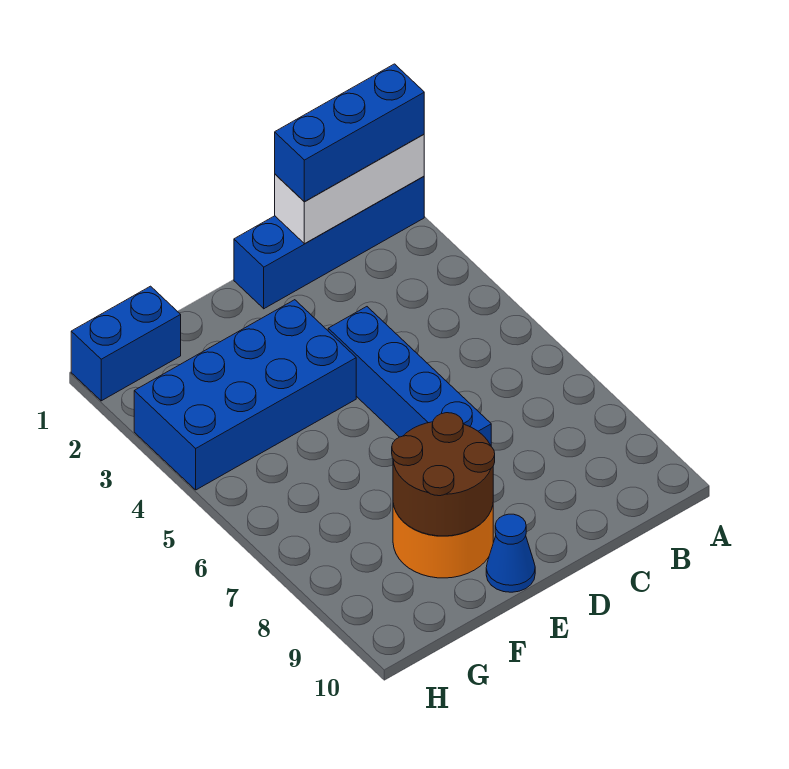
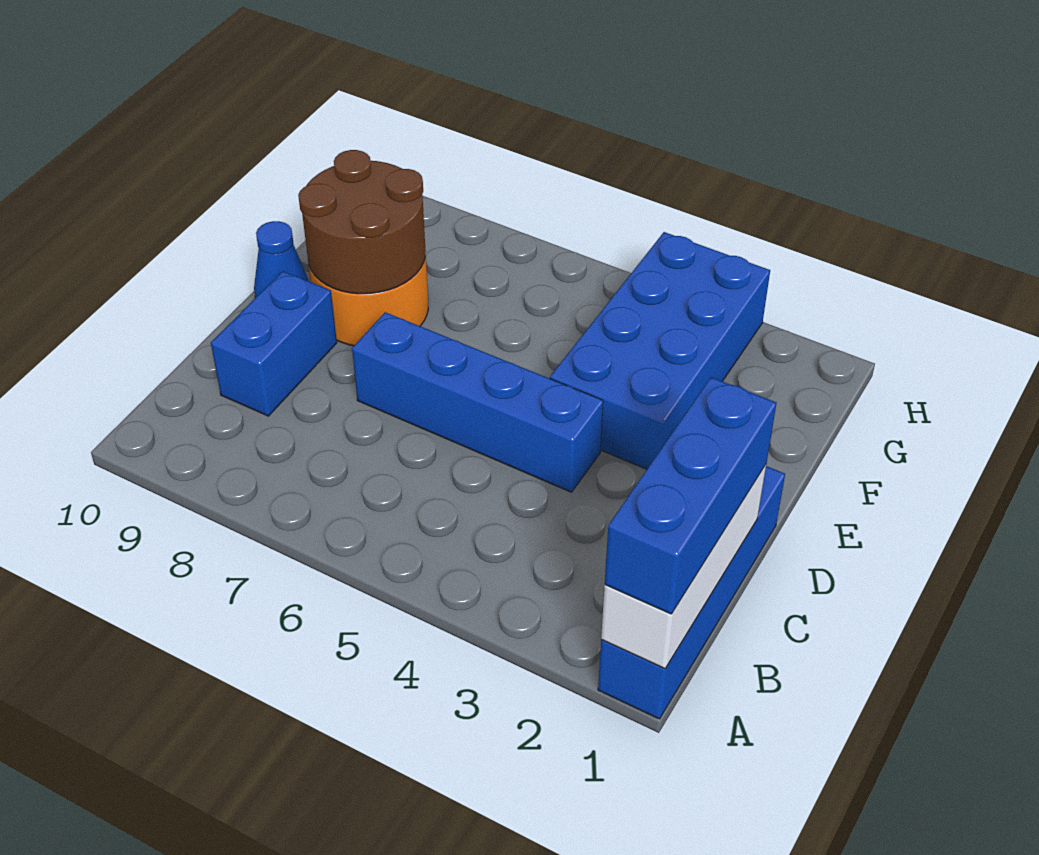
blue 1x2 brick [71,286,181,401] -> blue 1x2 brick moved to [211,271,337,416]

